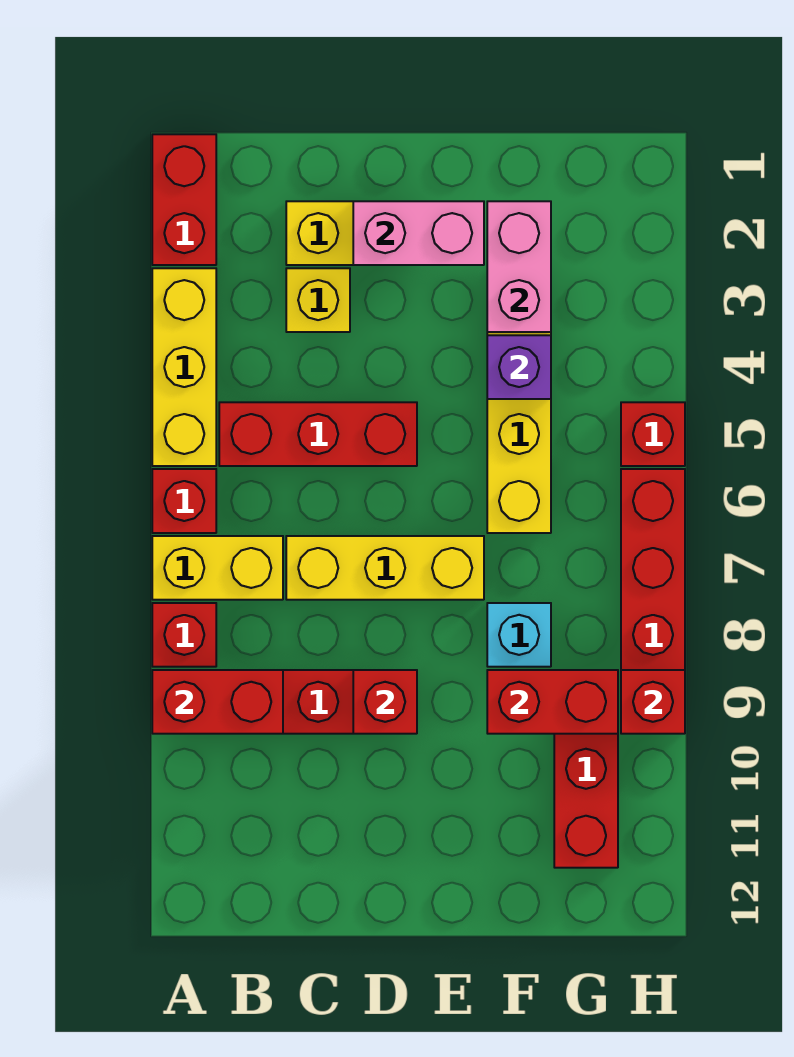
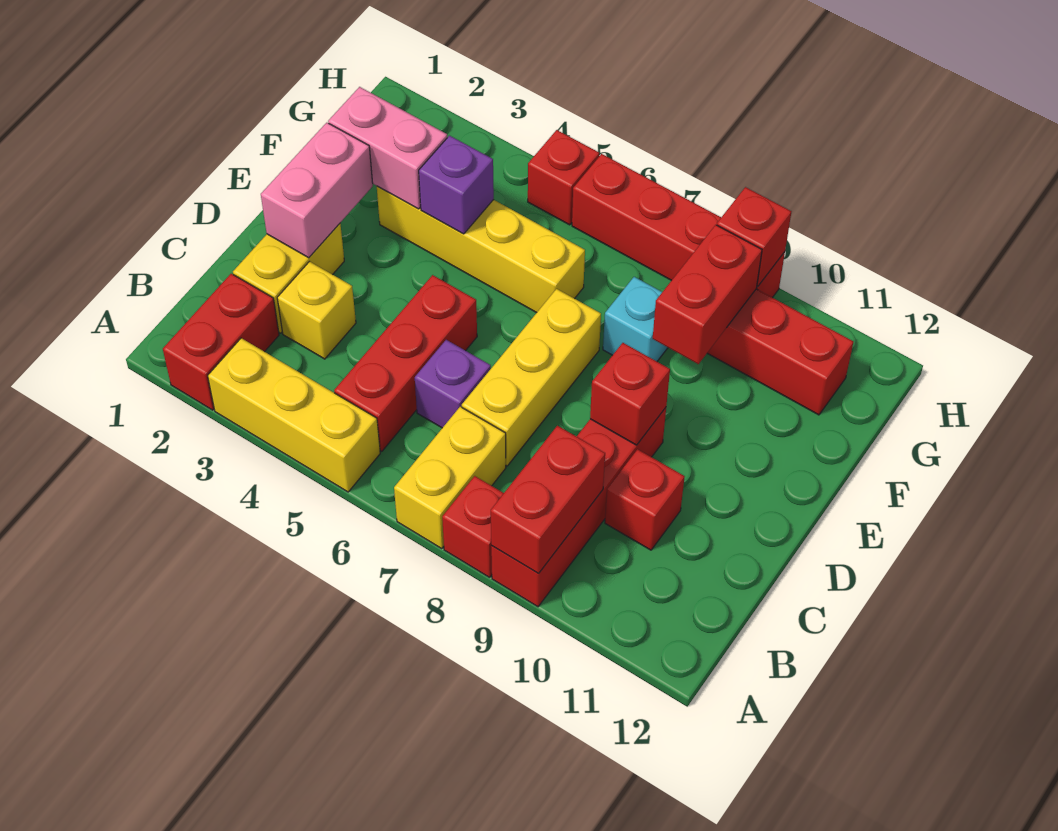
red 1x2 brick [152,134,216,265] -> red 1x2 brick turned to [163,274,279,410]
red 1x1 brick [152,469,216,533] -> red 1x1 brick moved to [605,449,685,550]
none -> purple 1x1 brick [415,340,491,428]

